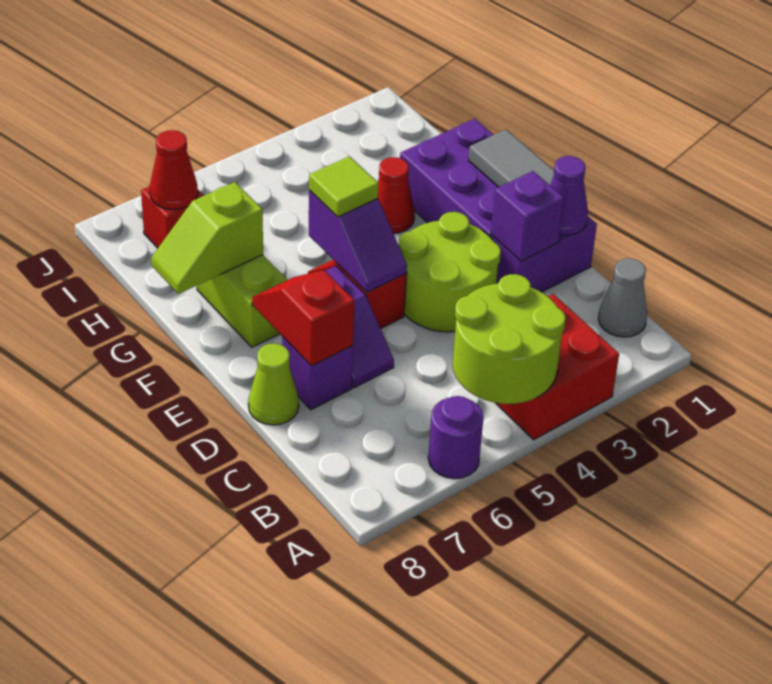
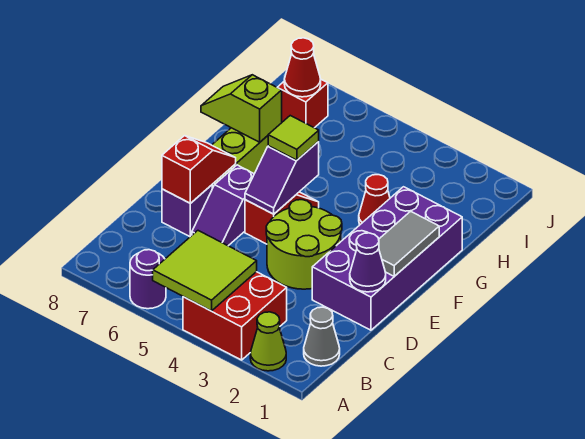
lime 2x2 round brick [452,274,566,404] -> lime 2x2 tile [153,231,257,311]
purple 1x1 brick [491,171,564,261] -> none
lime 1x1 cone [248,343,299,425] -> lime 1x1 cone moved to [250,312,286,371]

